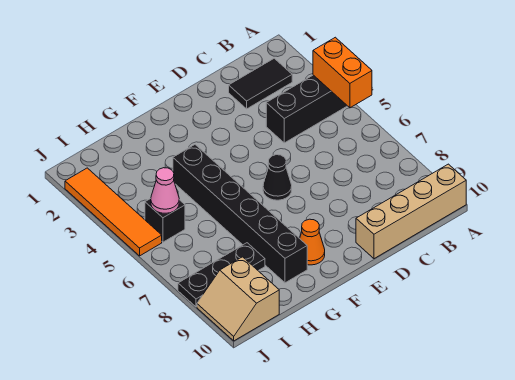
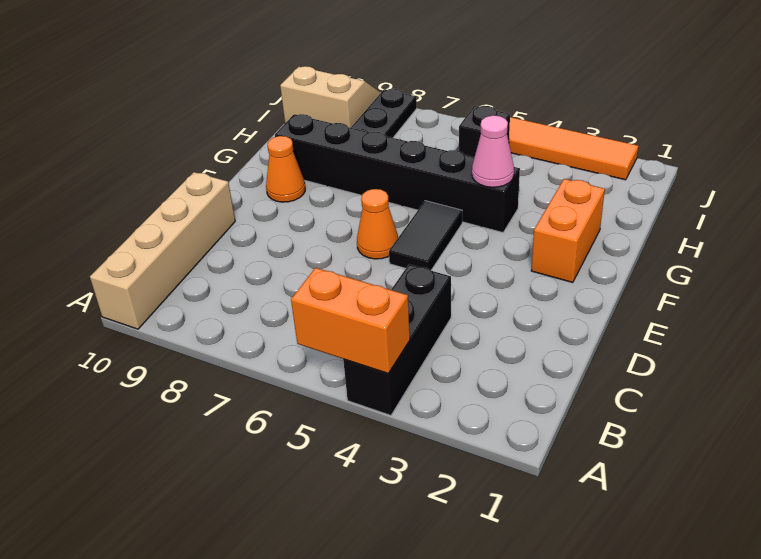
black 1x2 tile [229,58,292,109] -> black 1x2 tile moved to [389,201,462,270]
black 1x1 cone [263,155,292,200] -> orange 1x1 cone [357,189,398,259]
none -> orange 1x2 brick [531,179,605,283]
pink 1x1 cone [151,168,179,213] -> pink 1x1 cone moved to [472,116,514,187]

